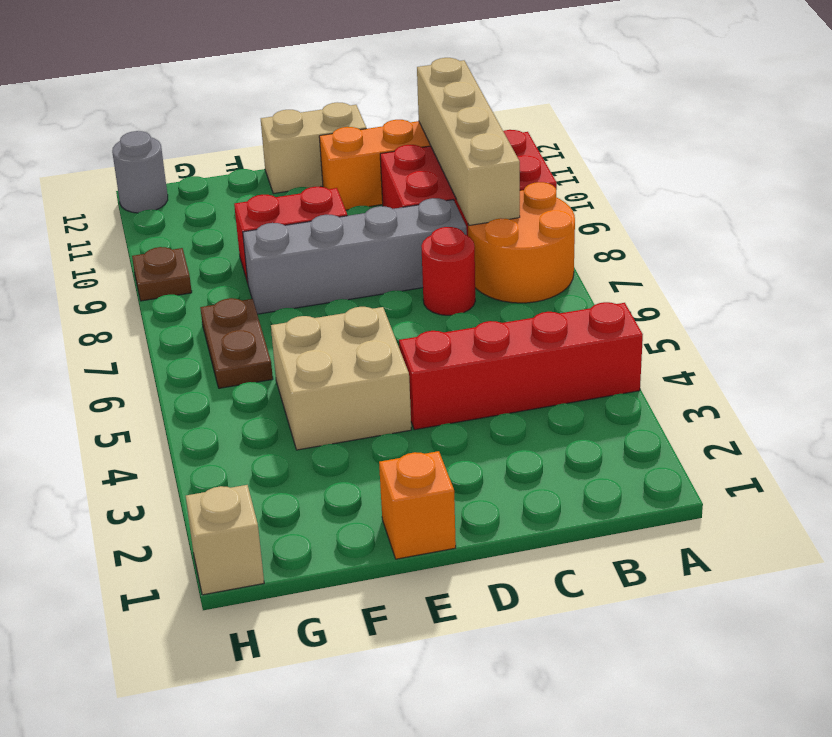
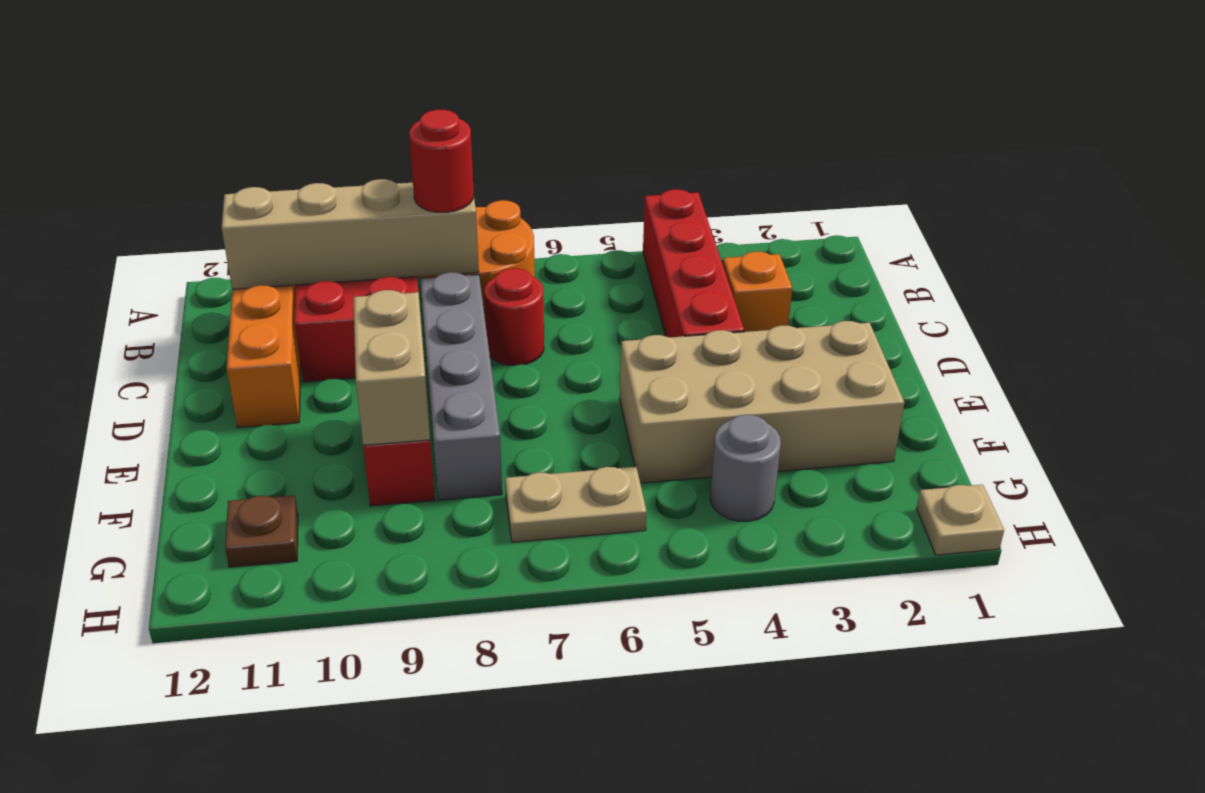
none -> red 1x1 round brick [409,109,474,213]
tan 1x2 brick [261,102,366,194] -> tan 1x2 brick moved to [354,290,430,445]
orange 1x1 brick [379,451,456,559] -> orange 1x1 brick moved to [723,252,792,332]
tan 2x2 brick [271,307,411,450] -> tan 2x4 brick [620,321,904,483]
brown 1x2 plate [200,298,273,388] -> tan 1x2 plate [505,467,647,542]
tan 1x1 brick [186,485,264,595] -> tan 1x1 plate [917,485,1004,555]
brown 1x1 plate [132,247,192,301] -> brown 1x1 plate moved to [225,495,298,567]
grey 1x1 round brick [112,131,168,213] -> grey 1x1 round brick moved to [710,415,781,521]

